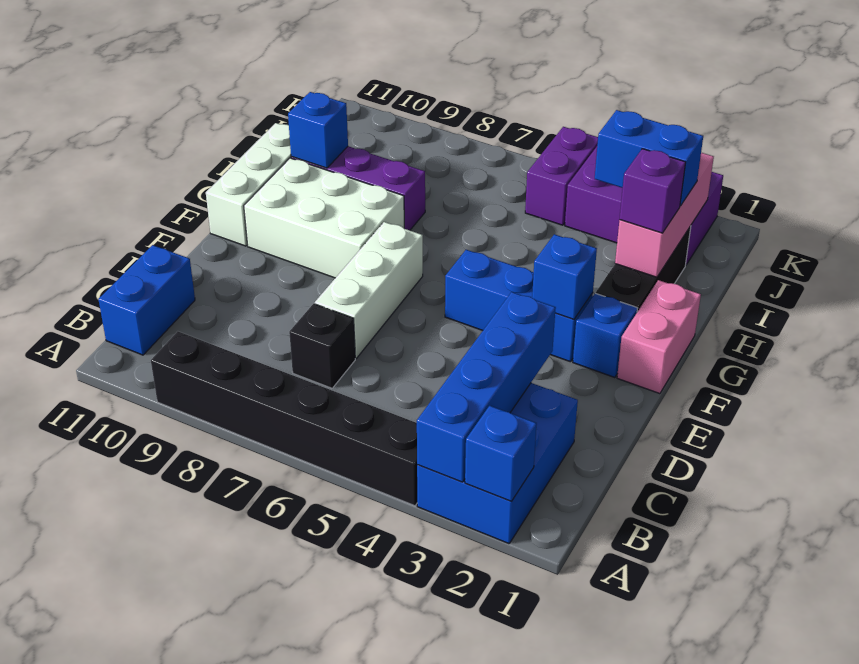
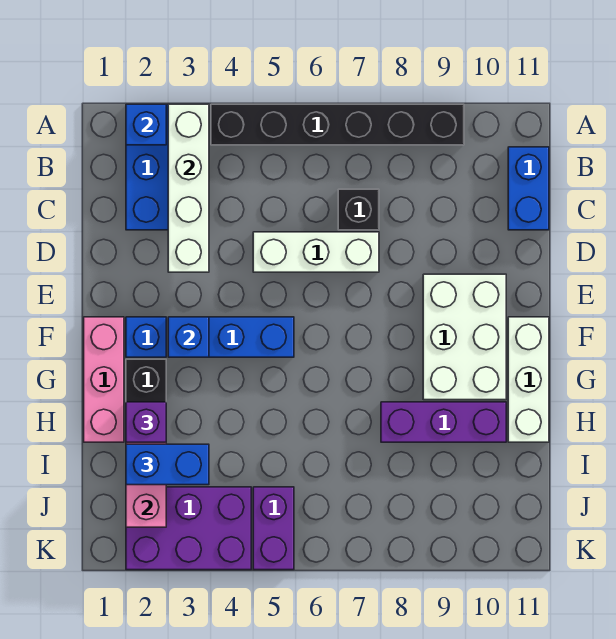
blue 1x4 brick [417,292,556,482] -> white 1x4 brick [168,104,209,272]
white 1x3 brick [315,222,423,358] -> white 1x3 brick turned to [253,232,379,272]
pink 1x2 brick [617,280,701,394] -> pink 1x3 brick [84,317,124,442]
white 2x3 brick [244,158,404,278] -> white 2x3 brick turned to [423,274,506,400]
blue 1x1 brick [288,92,348,168] -> none

